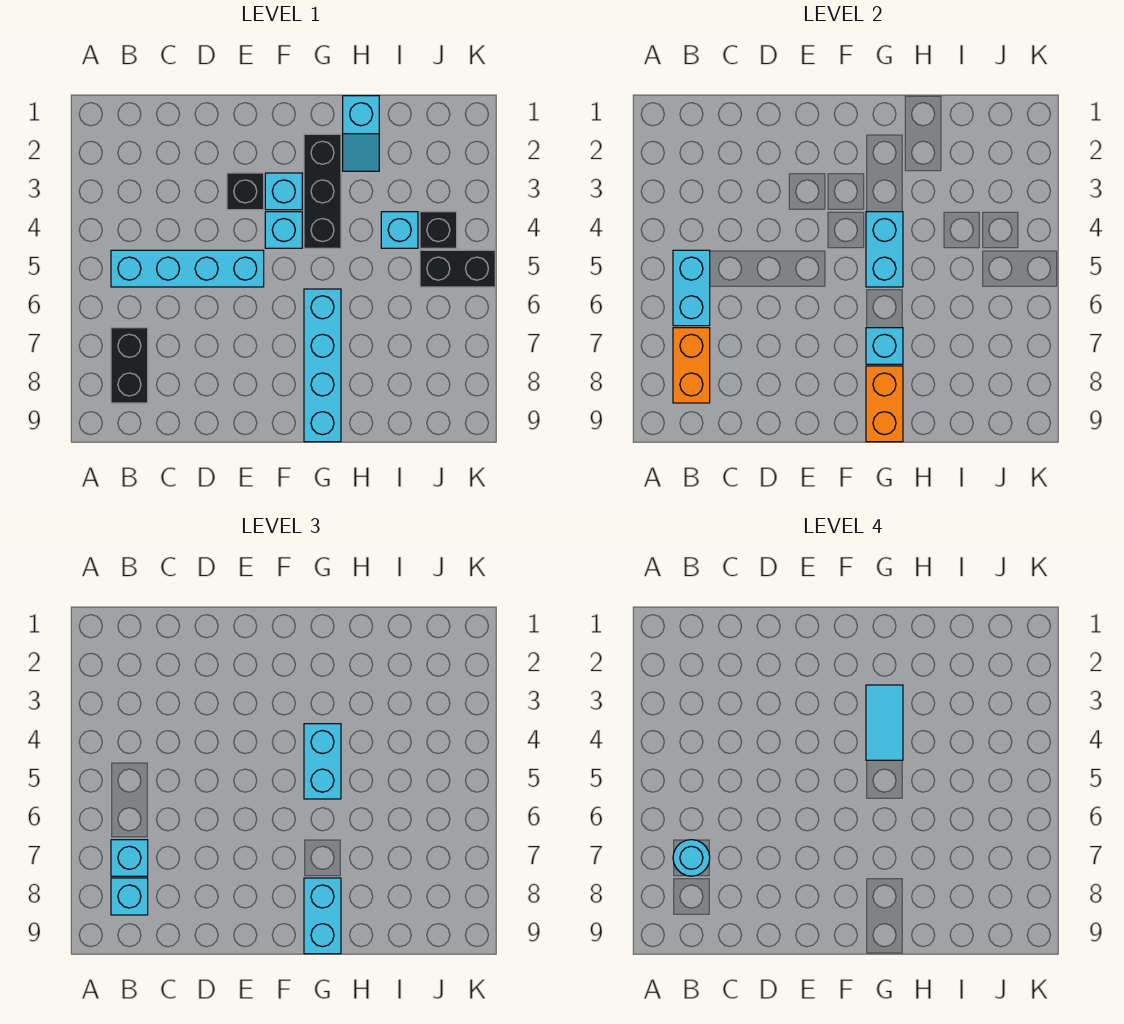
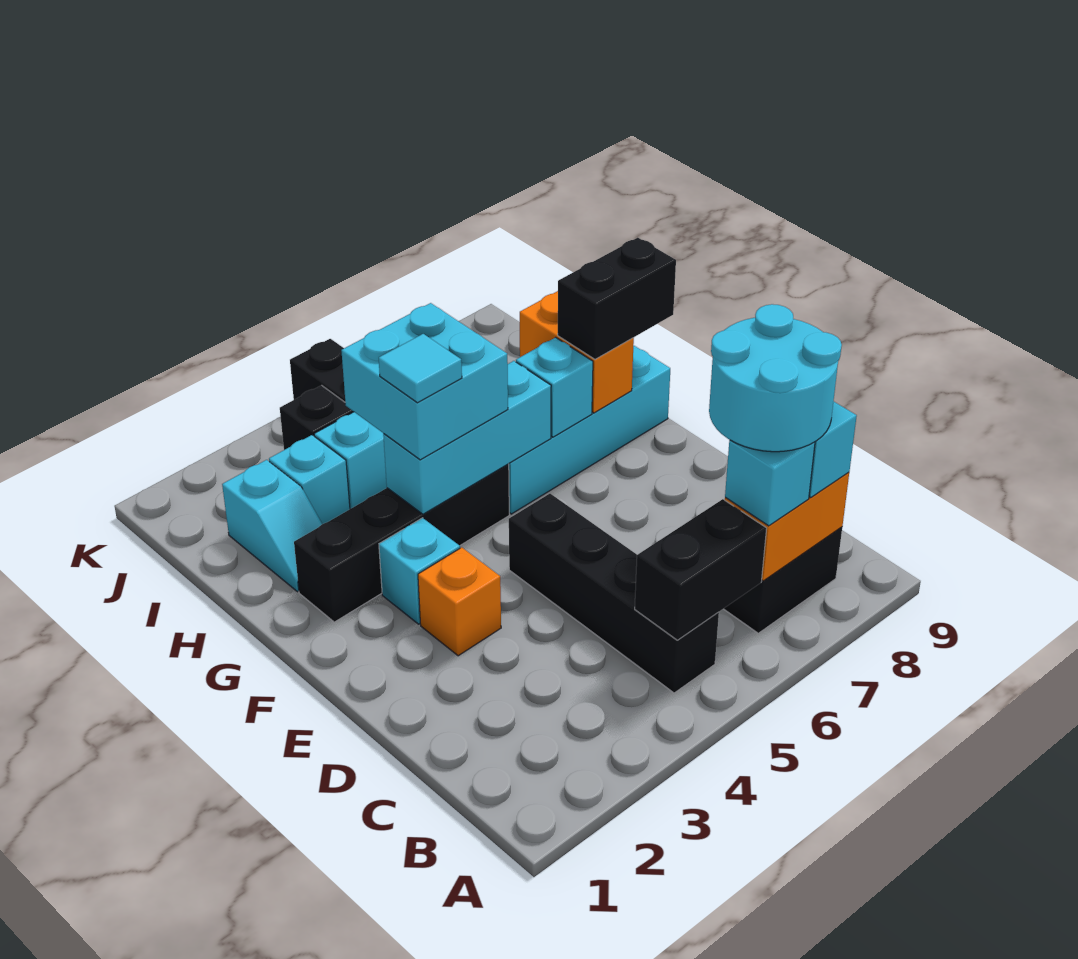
cyan 1x4 brick [111,250,264,287] -> black 1x4 brick [509,494,719,693]
cyan 1x2 brick [673,250,710,326] -> black 1x2 brick [635,499,767,640]
cyan 1x1 round brick [673,840,710,876] -> cyan 2x2 round brick [709,304,842,452]
black 1x1 brick [227,173,264,210] -> orange 1x1 brick [418,547,501,656]
cyan 1x1 brick [265,212,302,248] -> cyan 1x1 brick moved to [269,435,350,524]
black 1x3 brick [304,134,341,248] -> black 1x4 brick [294,464,509,622]
cyan 1x2 tile [866,685,903,760] -> cyan 1x1 tile [379,334,462,403]
cyan 1x2 brick [866,212,903,287] -> cyan 1x3 brick [383,361,551,514]
cyan 1x2 brick [304,724,341,799] -> cyan 2x2 brick [341,303,508,460]
orange 1x2 brick [866,366,903,442] -> orange 1x2 brick turned to [520,291,634,413]
cyan 1x2 brick [304,878,341,954] -> black 1x2 brick [558,238,676,359]
cyan 1x2 slope [343,96,379,171] -> cyan 1x2 slope turned to [222,460,322,592]

